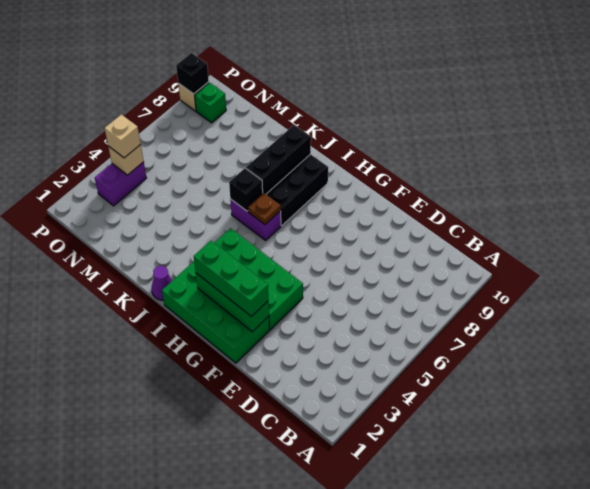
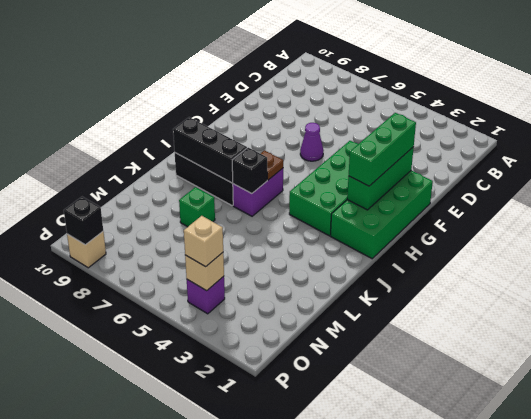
purple 1x1 cone [152,266,172,300] -> purple 1x1 cone moved to [300,123,323,161]
purple 1x2 brick [95,162,146,206] -> purple 1x1 brick [187,276,225,314]
green 1x1 brick [195,83,226,123] -> green 1x1 brick moved to [179,187,215,227]

